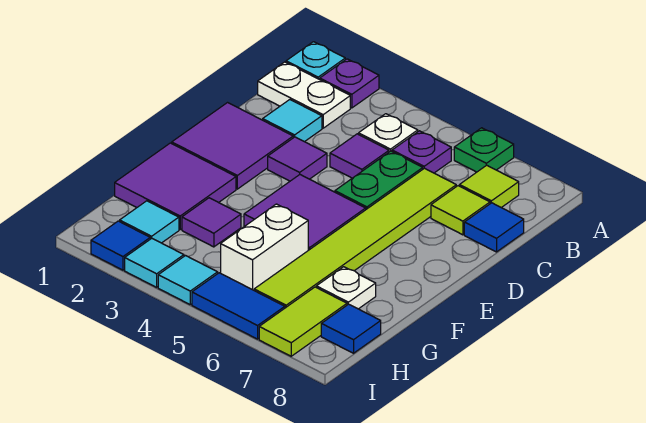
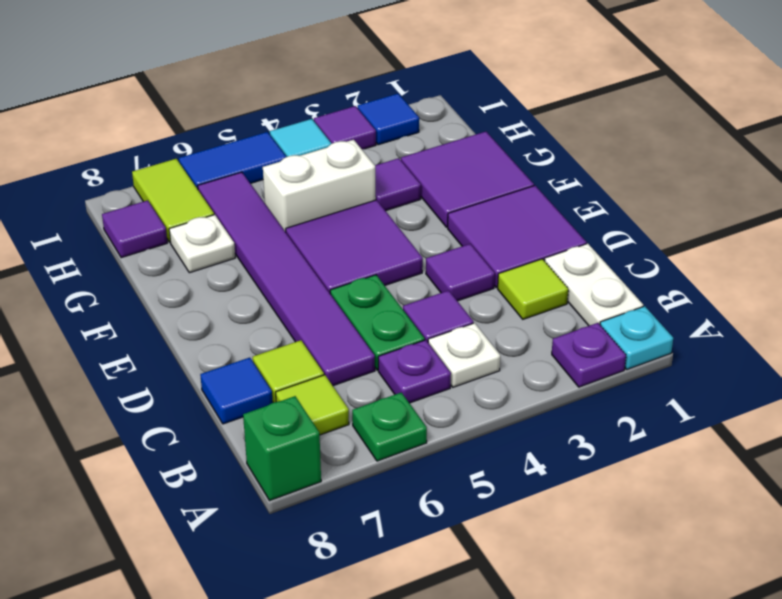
none -> green 1x1 brick [243,396,321,501]
white 1x2 plate [258,62,350,128] -> white 1x2 plate turned to [544,244,643,326]
cyan 1x1 tile [263,100,322,142] -> lime 1x1 tile [498,259,568,319]
lime 1x6 tile [254,168,456,308] -> purple 1x6 tile [198,172,375,386]
white 1x2 brick [221,204,308,290] -> white 1x2 brick turned to [263,140,376,232]
cyan 1x1 tile [120,201,179,243] -> none
blue 1x1 tile [321,304,381,353] -> purple 1x1 tile [102,200,167,258]
cyan 1x1 tile [125,238,184,287] -> purple 1x1 tile [314,106,376,149]

